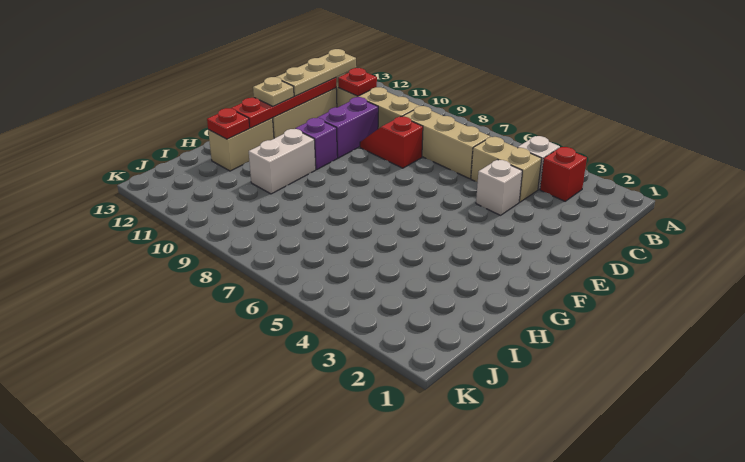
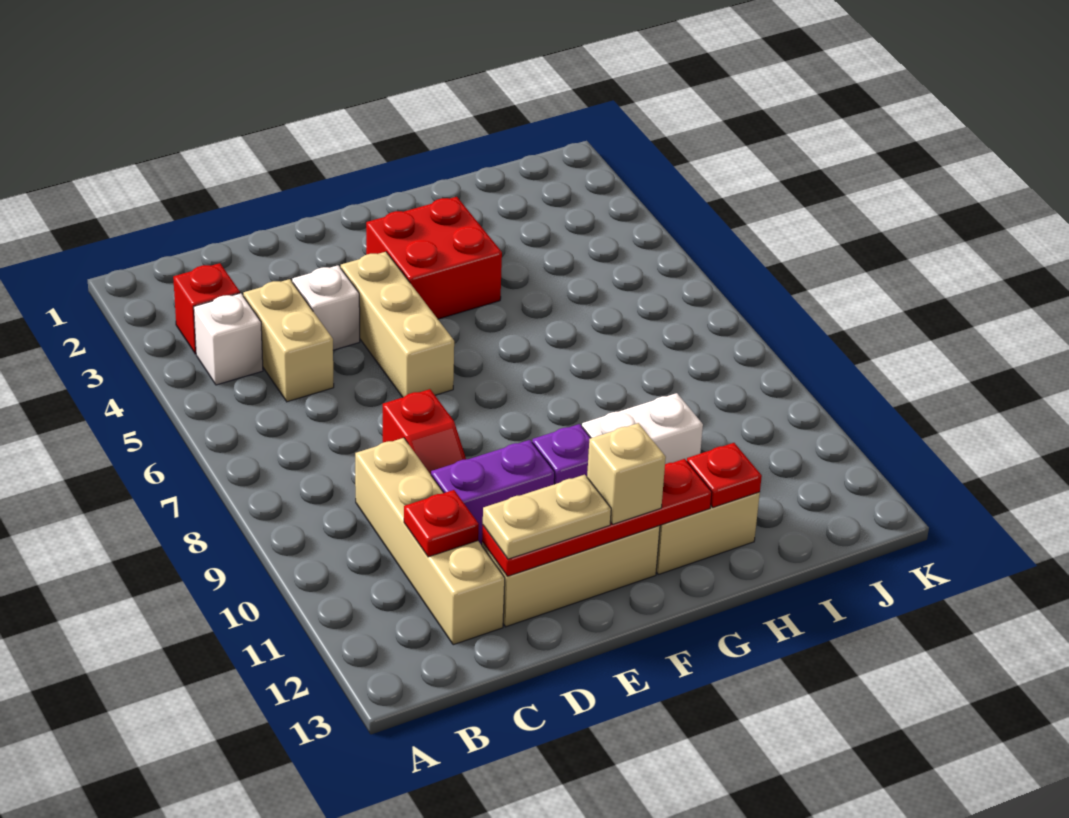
tan 1x3 brick [403,106,490,179] -> tan 1x3 brick moved to [341,252,454,397]
tan 1x3 plate [277,49,356,96] -> tan 1x2 plate [483,475,611,559]
none -> red 2x2 brick [366,197,502,319]
tan 1x1 plate [253,77,294,106] -> tan 1x1 brick [587,423,666,524]

